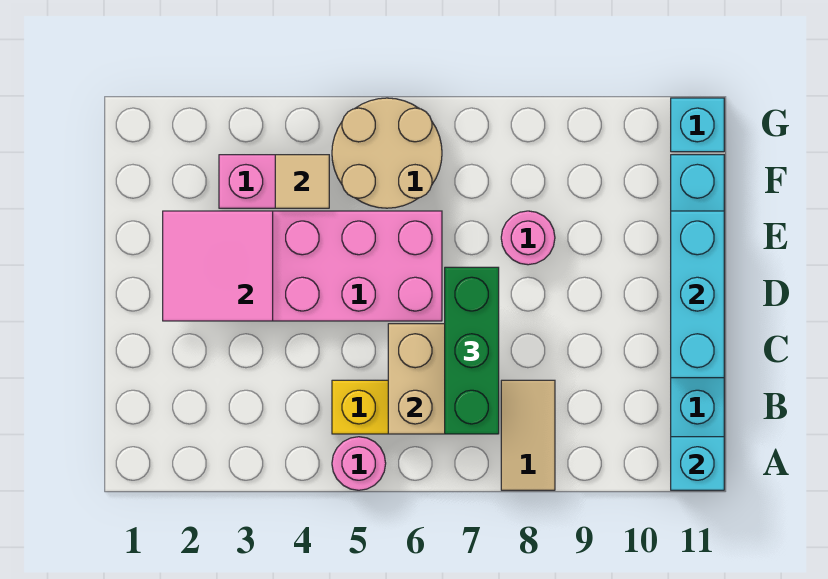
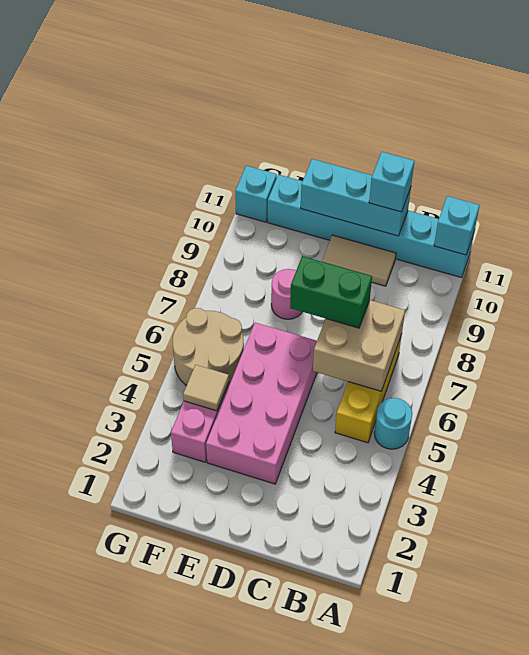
pink 1x1 round brick [332,437,386,490] -> cyan 1x1 round brick [374,398,412,449]
tan 1x2 tile [501,380,555,490] -> tan 1x2 tile moved to [322,235,396,286]
green 1x3 brick [445,267,499,434] -> green 1x2 brick [290,256,372,328]
none -> cyan 1x1 brick [369,152,414,212]
pink 2x2 tile [163,211,273,321] -> none

